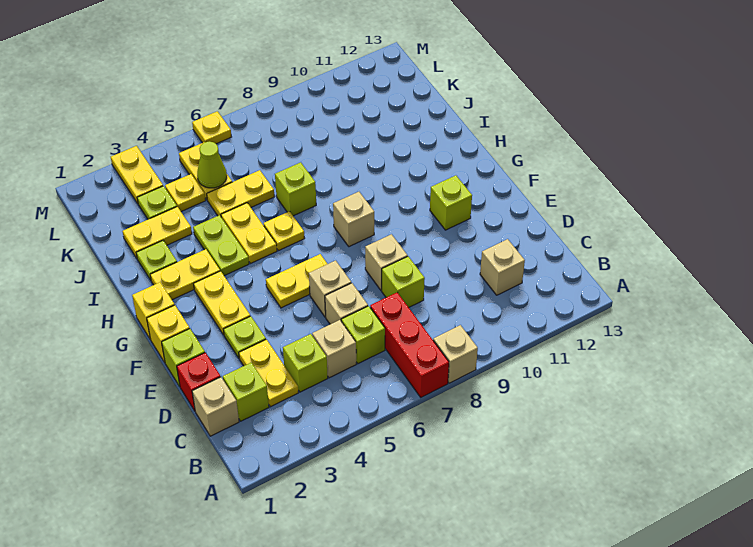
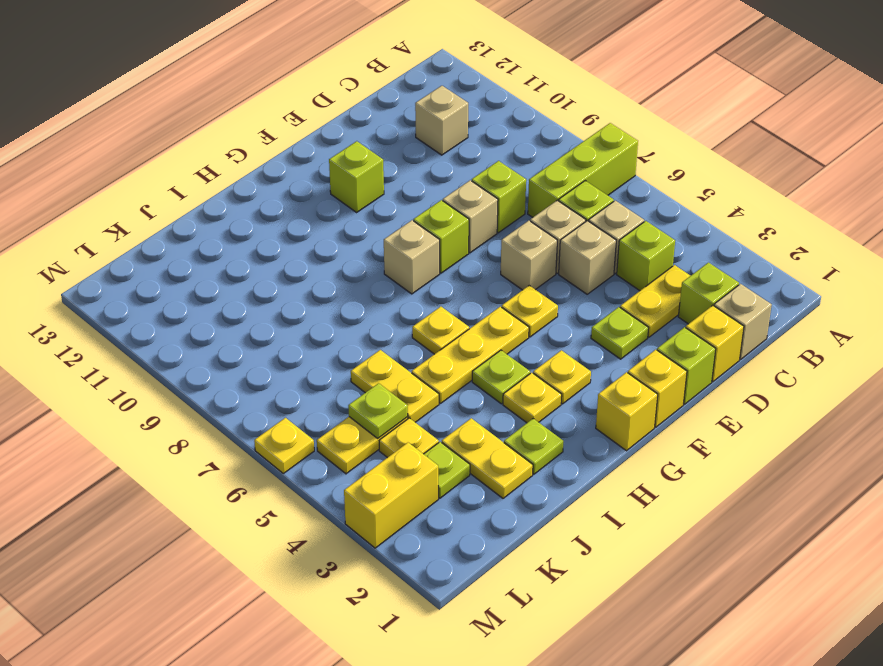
red 1x3 brick [370,292,449,397] -> lime 1x3 brick [528,123,638,217]
tan 1x1 brick [433,325,478,383] -> tan 1x1 brick moved to [559,221,616,294]
red 1x1 brick [177,353,221,411] -> yellow 1x1 brick [686,305,744,382]
yellow 1x2 plate [194,271,250,335] -> yellow 1x1 plate [533,350,591,404]
yellow 1x2 plate [266,254,327,308] -> yellow 1x1 plate [502,285,558,337]
yellow 1x2 plate [150,249,220,300] -> yellow 1x1 plate [503,373,562,423]
lime 1x2 plate [193,215,249,276] -> lime 1x1 plate [472,350,530,404]
yellow 1x2 plate [221,203,277,264] -> yellow 1x3 plate [412,307,529,403]
lime 1x1 brick [275,162,316,216] -> lime 1x1 brick moved to [413,200,469,273]
lime 1x1 cone [197,141,227,188] -> lime 1x1 plate [348,383,408,438]
yellow 1x2 plate [111,146,163,203] -> yellow 1x2 brick [344,443,438,548]

